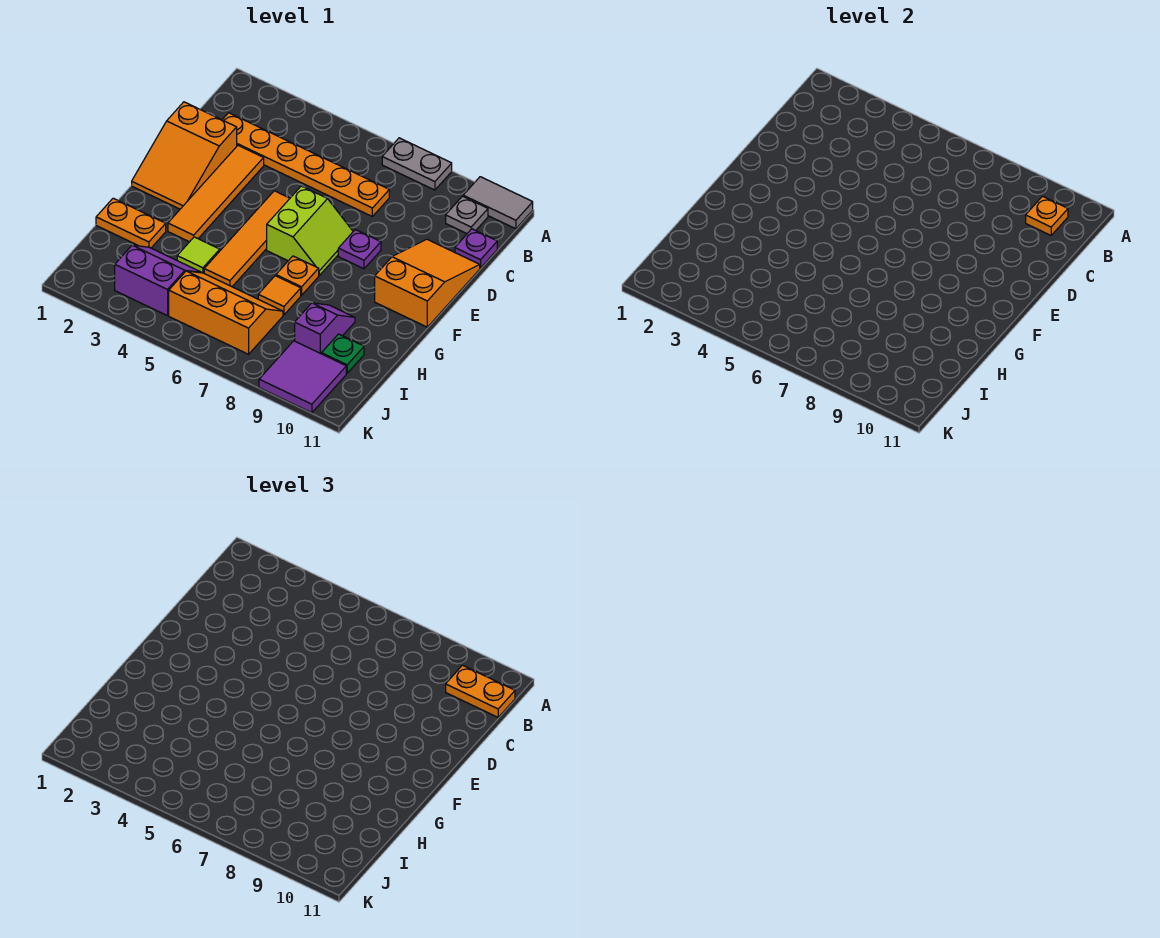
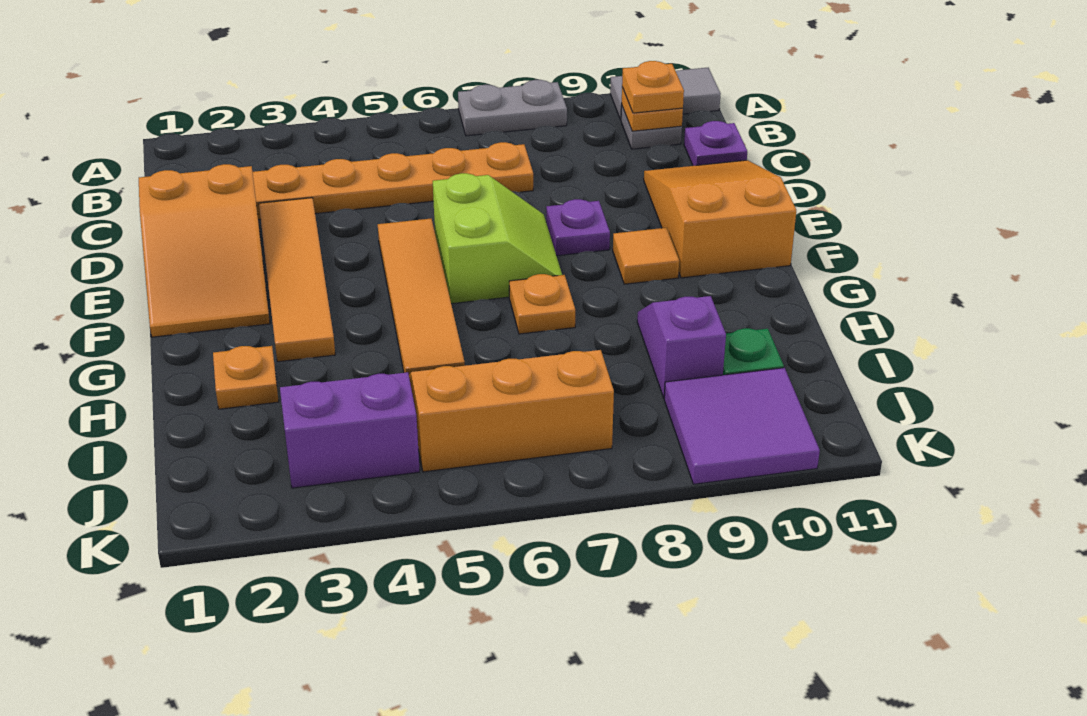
orange 1x2 plate [446,665,515,717] -> orange 1x1 plate [622,61,684,113]
orange 1x2 plate [96,198,166,248] -> orange 1x1 plate [213,346,279,409]
lime 1x1 tile [177,237,220,273] -> none
orange 1x1 tile [258,276,301,315] -> orange 1x1 tile moved to [613,228,679,284]

